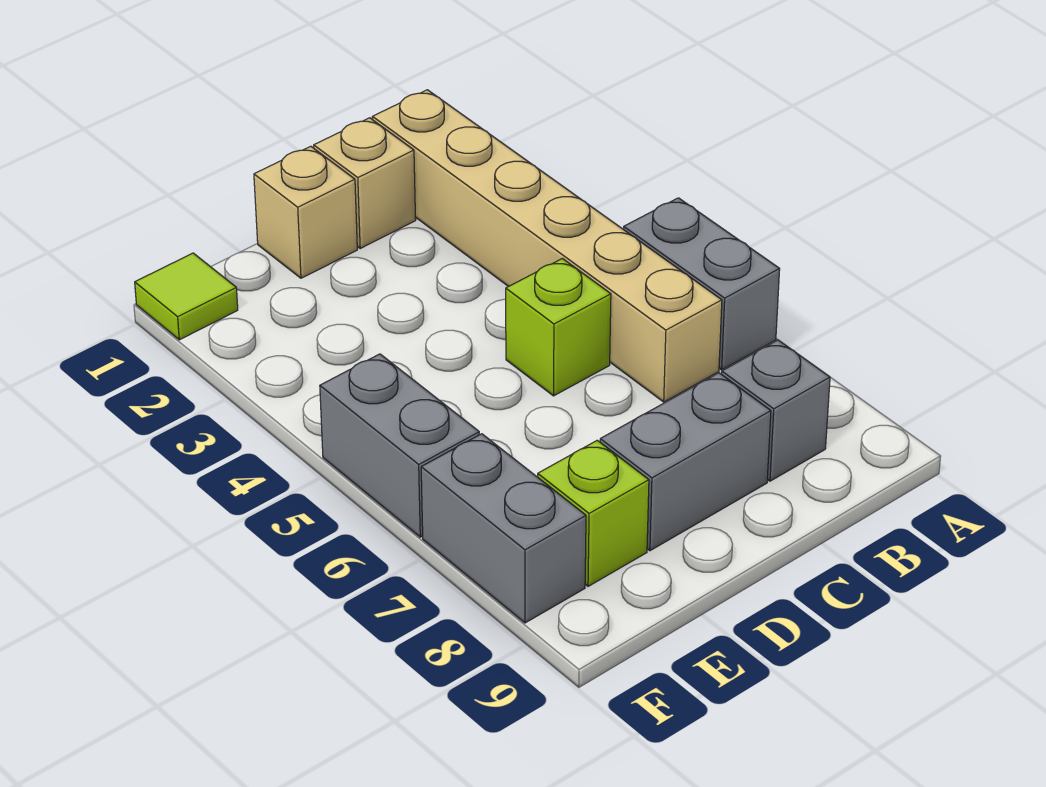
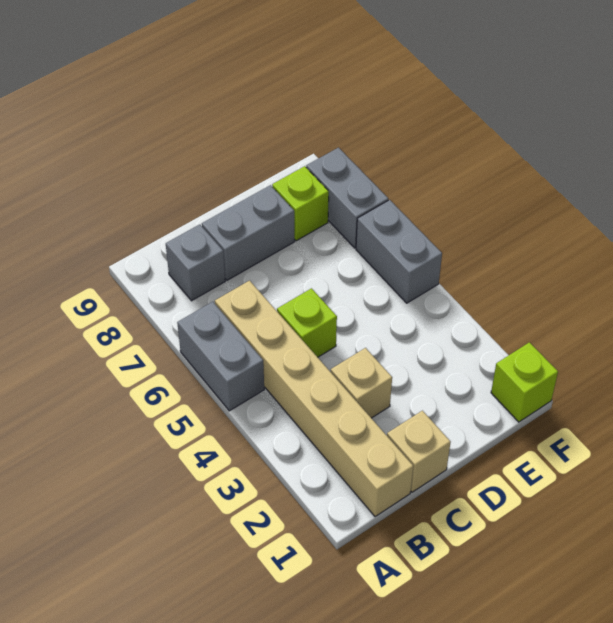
tan 1x1 brick [254,146,357,278] -> tan 1x1 brick moved to [331,348,392,418]
lime 1x1 tile [135,253,238,340] -> lime 1x1 brick [491,342,558,422]

